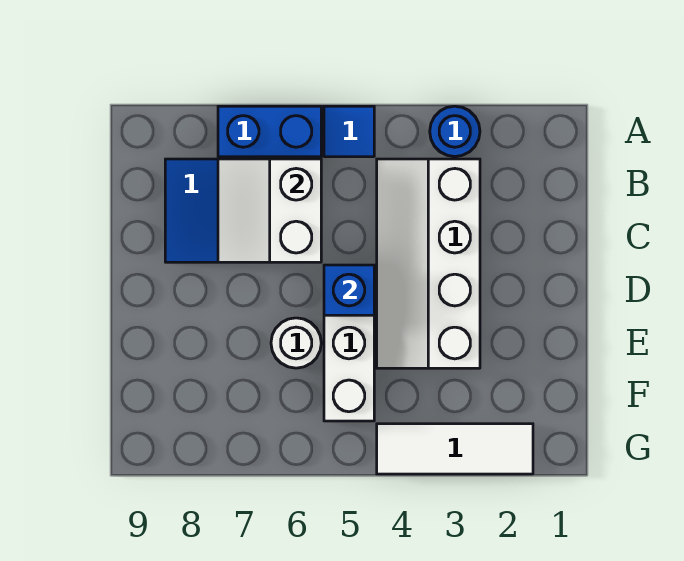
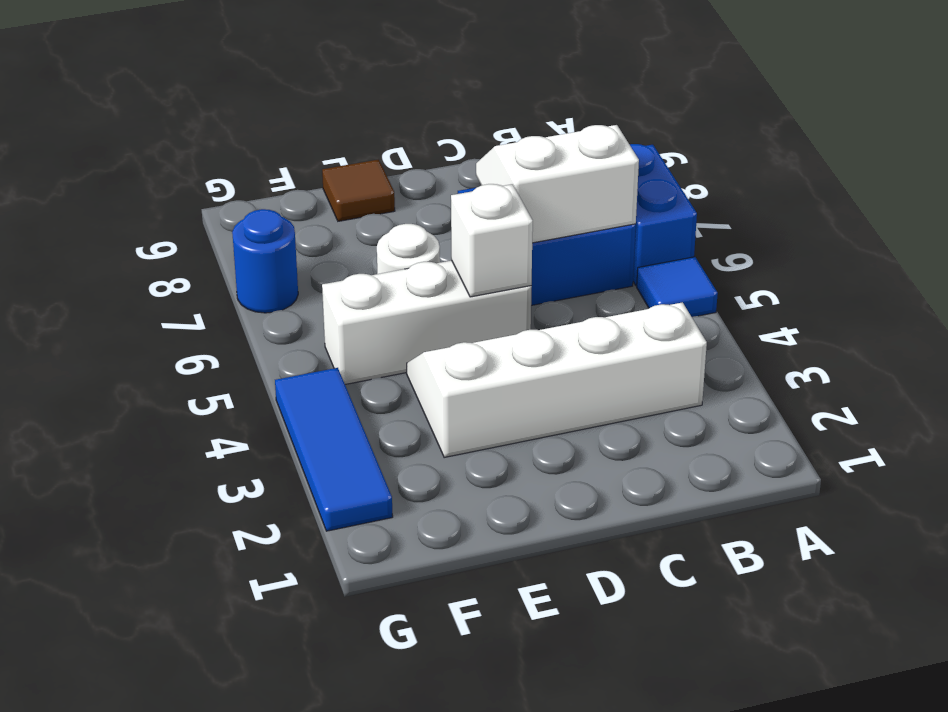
blue 1x1 round brick [430,106,480,157] -> blue 1x1 round brick moved to [232,209,298,313]
blue 1x1 brick [324,265,374,315] -> white 1x1 brick [451,184,533,297]
none -> brown 1x1 tile [322,160,395,221]
white 1x3 tile [377,424,533,474] -> blue 1x3 tile [275,368,393,531]

